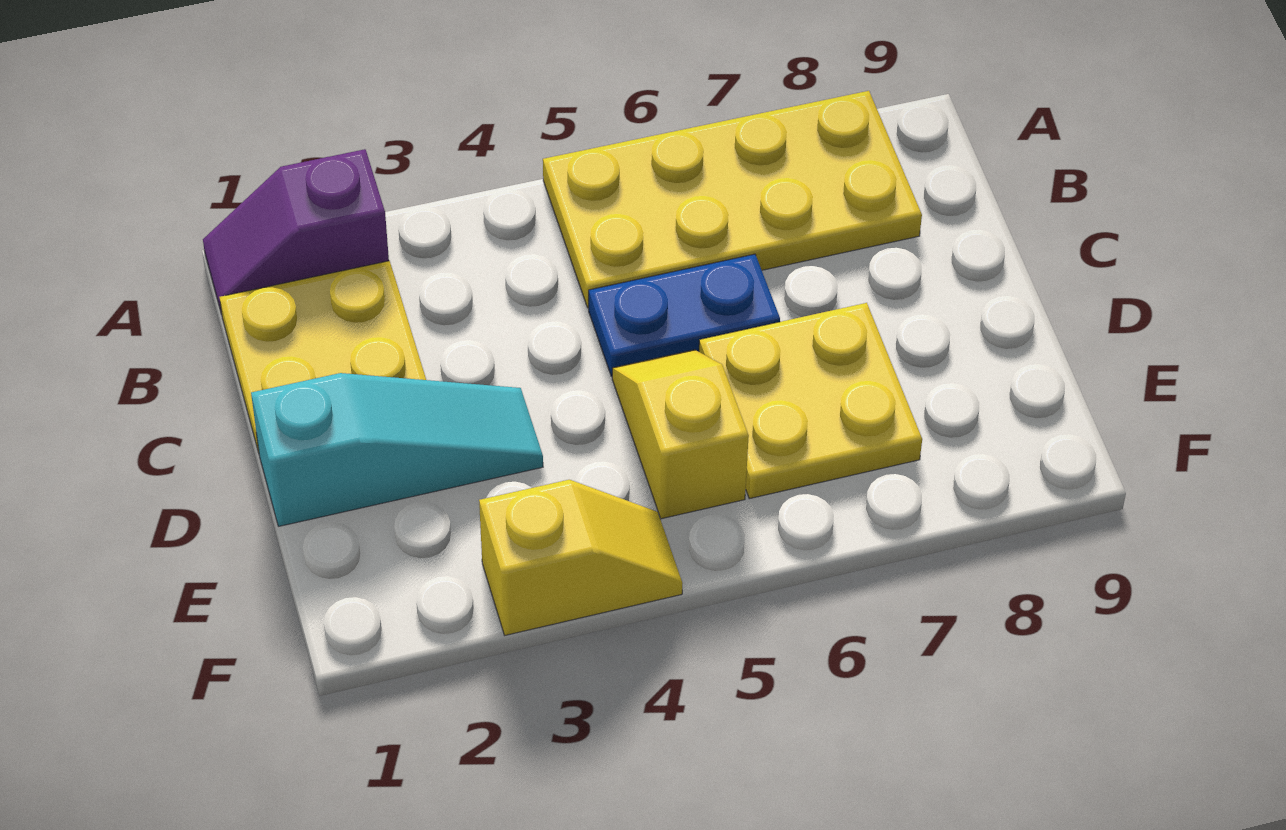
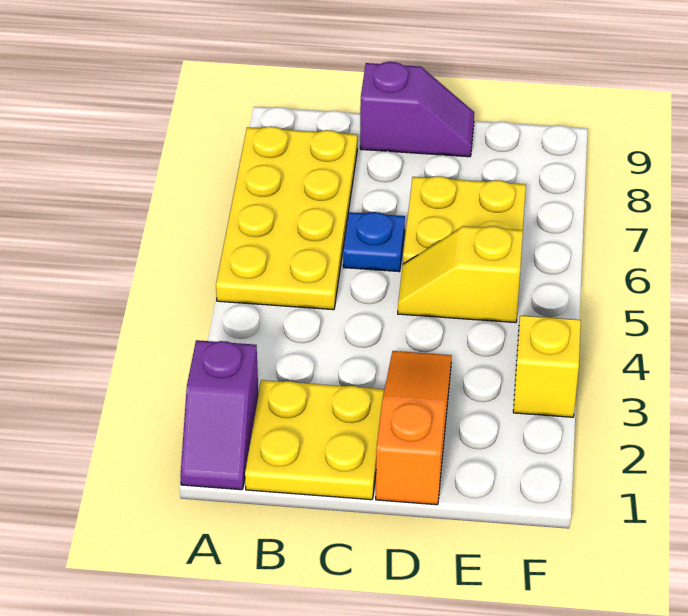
blue 1x2 plate [589,254,780,376] -> blue 1x1 plate [343,212,405,272]
none -> purple 1x2 slope [360,62,474,157]
cyan 1x3 slope [251,373,543,526] -> orange 1x3 slope [376,351,452,505]

